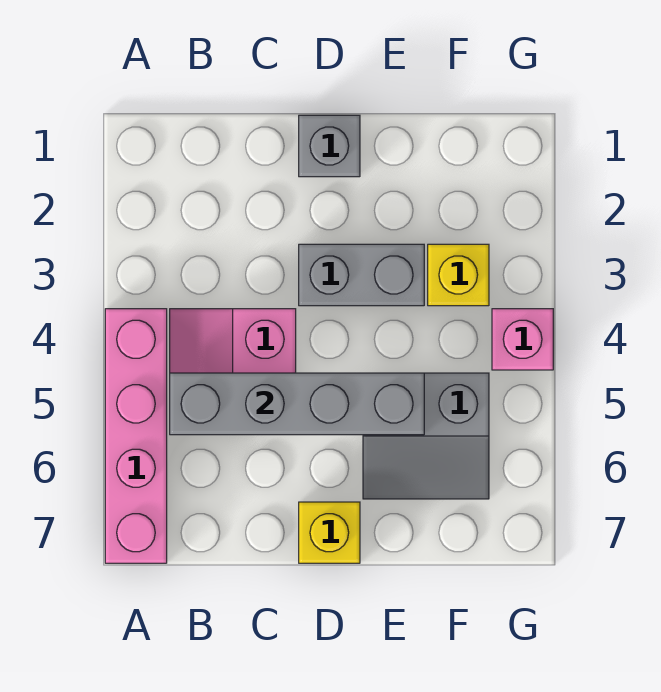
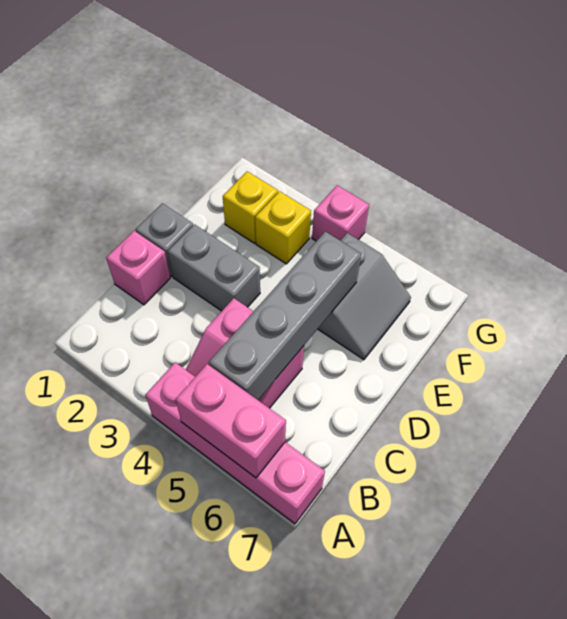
none -> pink 1x2 brick [176,364,286,478]
none -> pink 1x1 brick [106,231,170,305]
grey 1x2 brick [299,244,424,306] -> grey 1x2 brick turned to [168,224,260,311]
yellow 1x1 brick [299,502,360,563] -> yellow 1x1 brick moved to [223,172,278,243]

